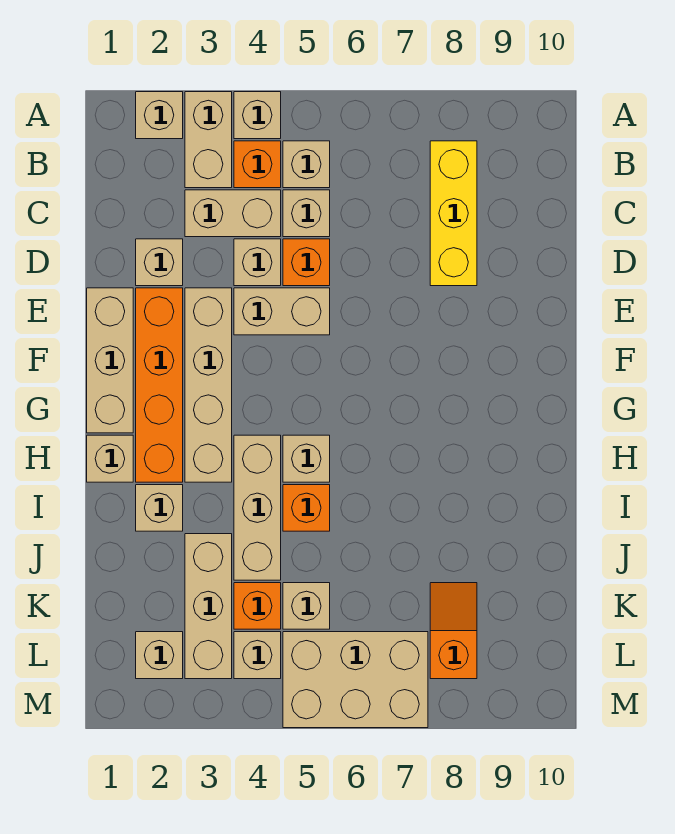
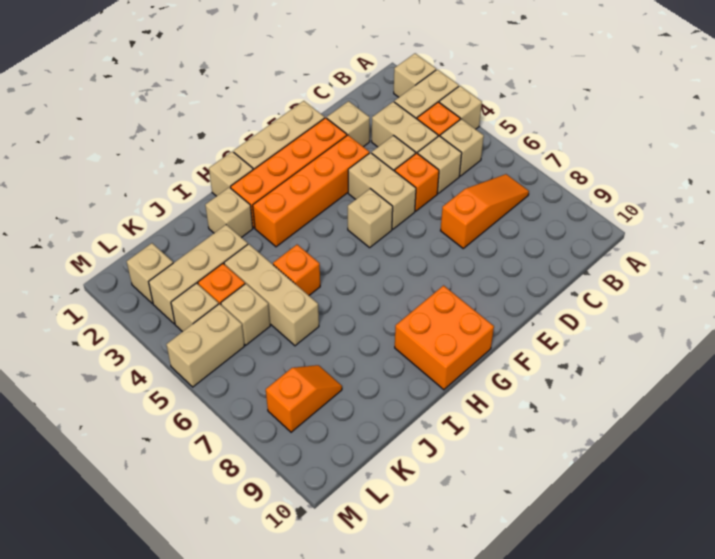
none -> orange 1x3 slope [441,174,529,248]
yellow 1x3 brick [430,141,477,286] -> none
tan 1x4 brick [185,288,232,482] -> orange 1x4 brick [253,135,369,247]
none -> orange 2x2 brick [395,286,494,390]
tan 1x3 brick [234,435,281,580] -> tan 1x3 brick turned to [224,244,319,346]
tan 1x1 brick [283,435,330,482] -> tan 1x1 brick moved to [348,189,393,248]
tan 2x3 brick [283,632,428,728] -> tan 1x2 brick [166,304,244,387]

